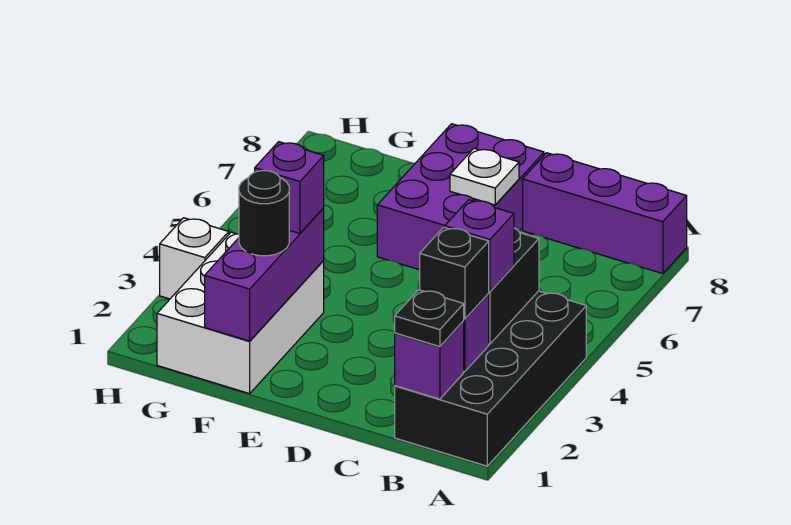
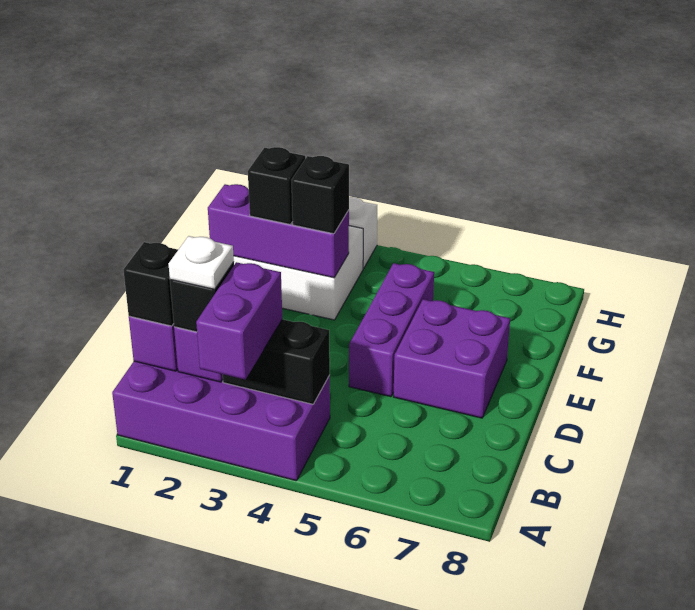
black 2x4 brick [395,291,586,466] -> purple 2x4 brick [112,361,330,481]
purple 1x3 brick [523,153,687,274] -> purple 1x3 brick moved to [349,263,434,397]
black 1x1 plate [395,290,464,347] -> black 1x1 brick [123,242,178,326]
purple 1x1 brick [445,200,514,292] -> purple 1x2 brick [196,262,282,380]
purple 2x3 brick [377,124,544,270] -> purple 2x2 brick [394,299,510,418]
white 1x1 plate [450,148,519,205] -> white 1x1 plate moved to [169,236,234,289]
black 1x1 round brick [239,170,289,256] -> black 1x1 brick [248,147,305,225]
purple 1x1 brick [255,142,324,233] -> black 1x1 brick [291,156,349,234]

